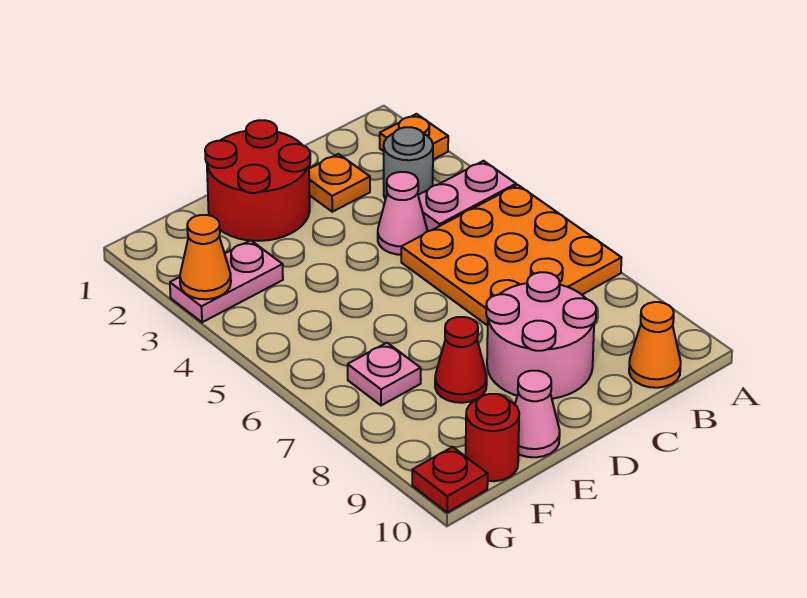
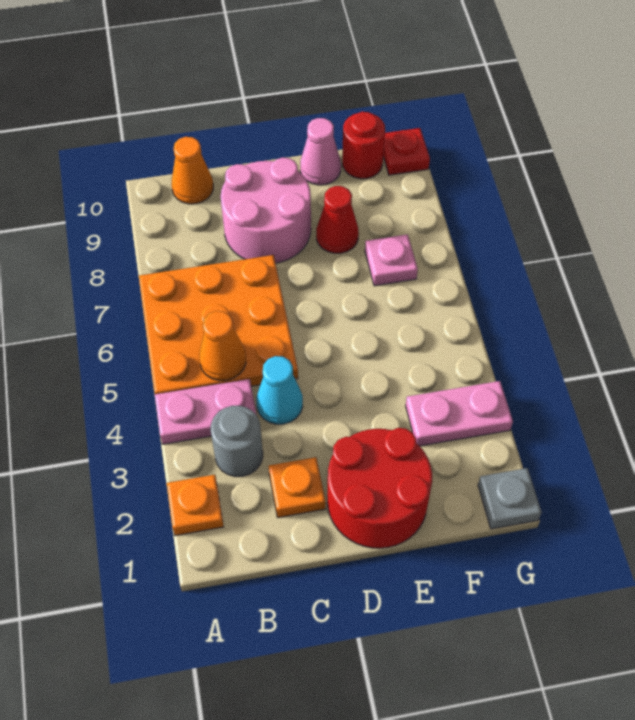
pink 1x1 cone [378,172,427,255] -> cyan 1x1 cone [256,356,303,424]
none -> grey 1x1 plate [478,468,541,529]
orange 1x1 cone [180,215,231,299] -> orange 1x1 cone moved to [199,311,246,381]

